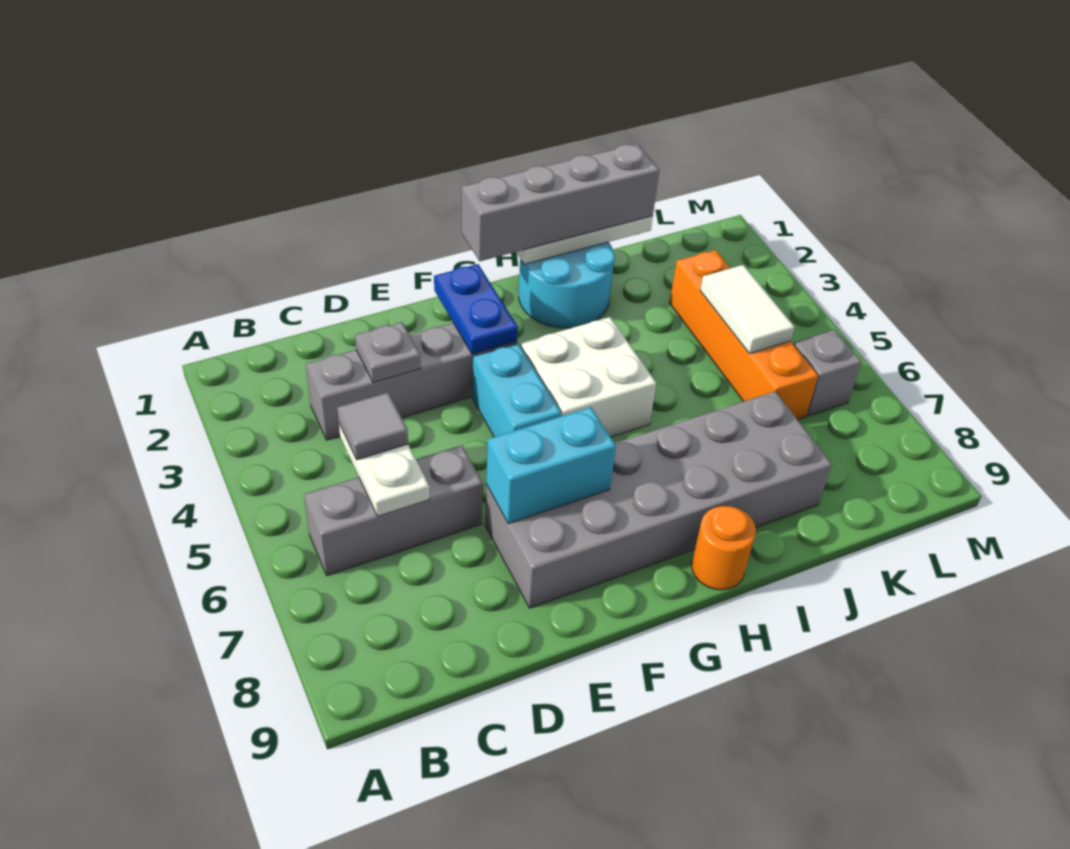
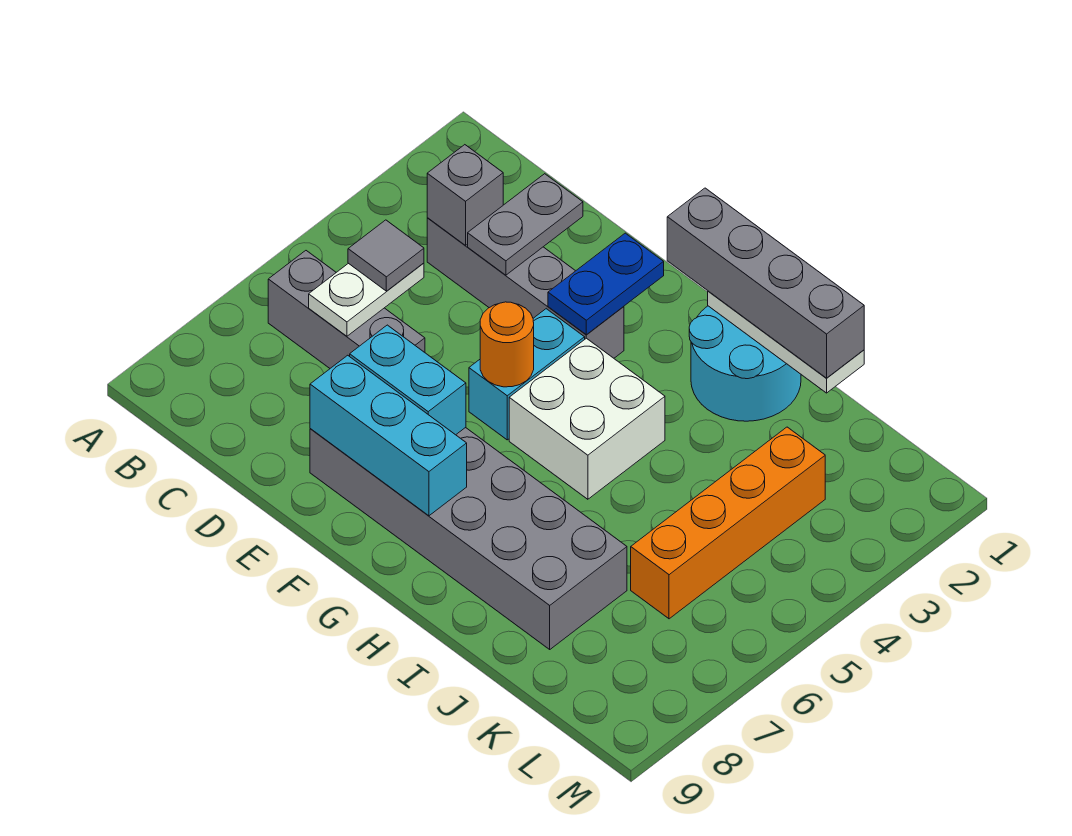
grey 1x1 plate [355,322,421,383] -> grey 1x2 plate [468,174,583,275]
none -> cyan 1x3 brick [310,355,467,516]
orange 1x1 round brick [692,506,756,590] -> orange 1x1 round brick moved to [480,302,534,387]
white 1x2 tile [700,265,795,354] -> none
grey 1x1 brick [793,330,862,416] -> grey 1x1 brick moved to [427,145,503,245]

